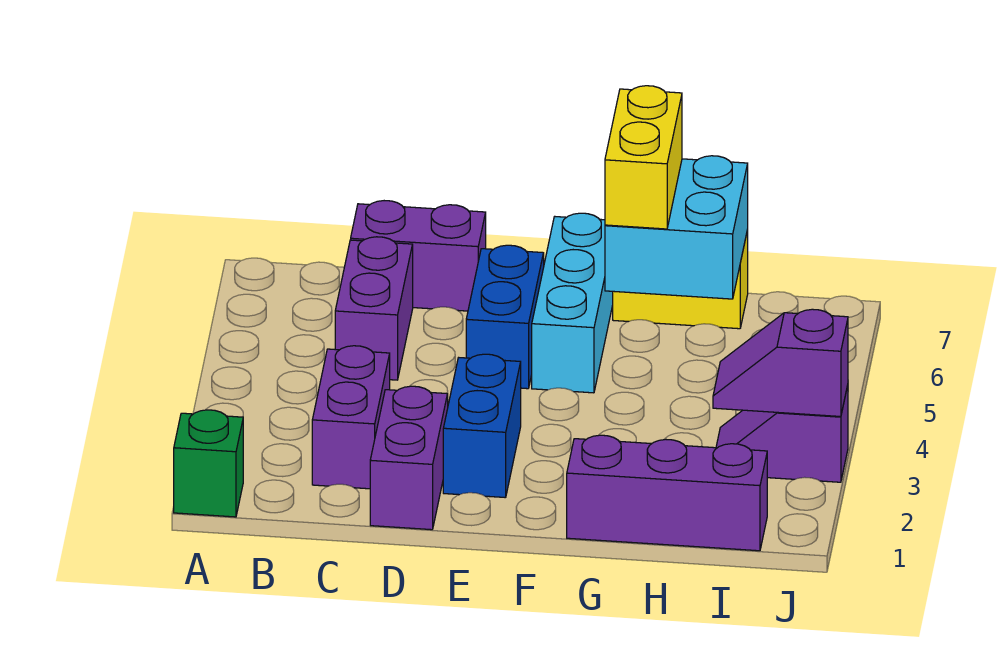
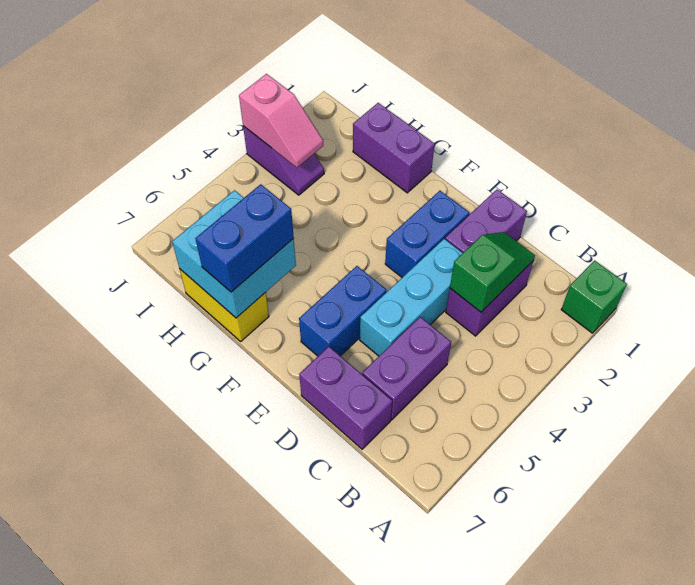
none -> green 1x2 slope [450,232,535,312]
cyan 1x3 brick [532,213,613,393] -> cyan 1x3 brick moved to [360,239,463,356]
purple 1x3 brick [567,435,767,551] -> purple 1x2 brick [353,103,435,193]
yellow 1x2 brick [605,86,682,229] -> blue 1x2 brick [195,184,294,292]
purple 1x2 slope [713,309,848,417] -> pink 1x2 slope [239,74,323,167]

